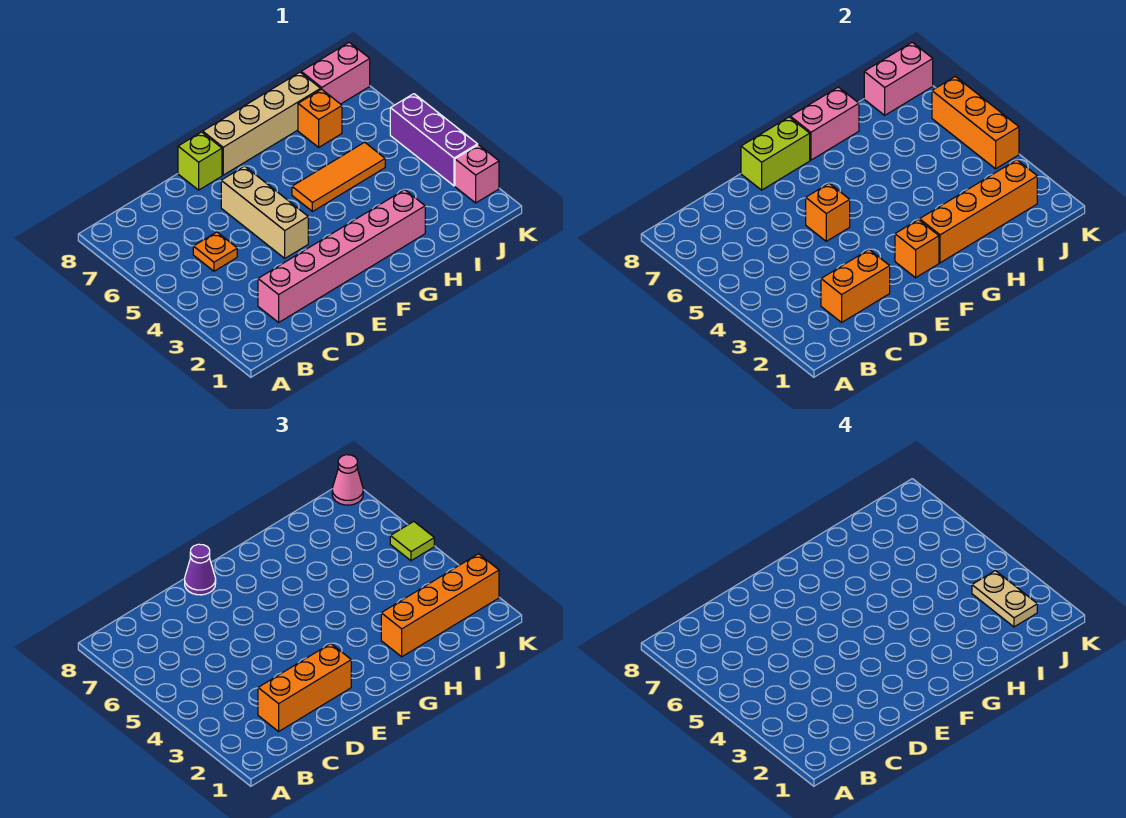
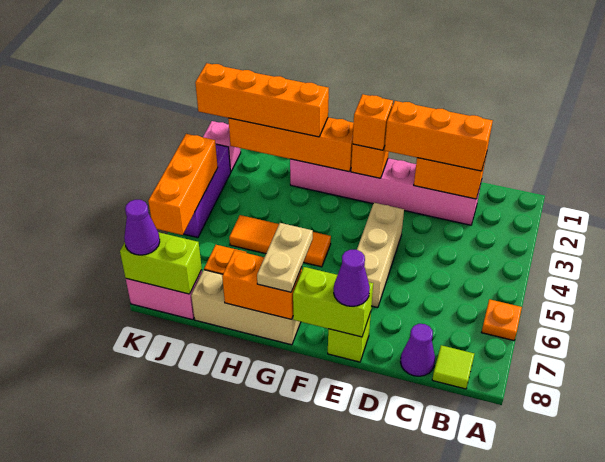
orange 1x1 plate [193,232,237,271] -> orange 1x1 plate moved to [481,299,522,341]
none -> purple 1x1 cone [400,324,435,376]
orange 1x1 brick [806,183,850,241] -> orange 1x1 brick moved to [353,94,393,150]
tan 1x4 brick [203,72,321,175] -> tan 1x3 brick [191,270,301,345]
pink 1x2 brick [790,87,859,160] -> orange 1x2 brick [222,250,302,319]
tan 1x2 plate [972,571,1037,627] -> tan 1x2 plate moved to [257,223,313,292]
pink 1x2 brick [864,42,933,115] -> lime 1x2 brick [120,232,202,294]
lime 1x1 tile [390,522,434,561] -> lime 1x1 tile moved to [432,345,474,389]
pink 1x1 cone [332,455,363,505] -> purple 1x1 cone [124,200,160,255]

